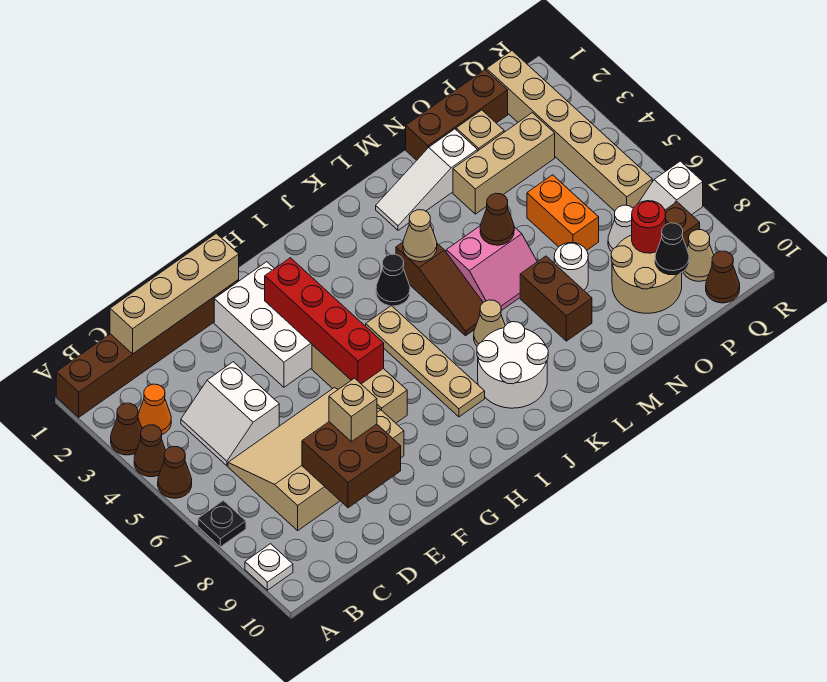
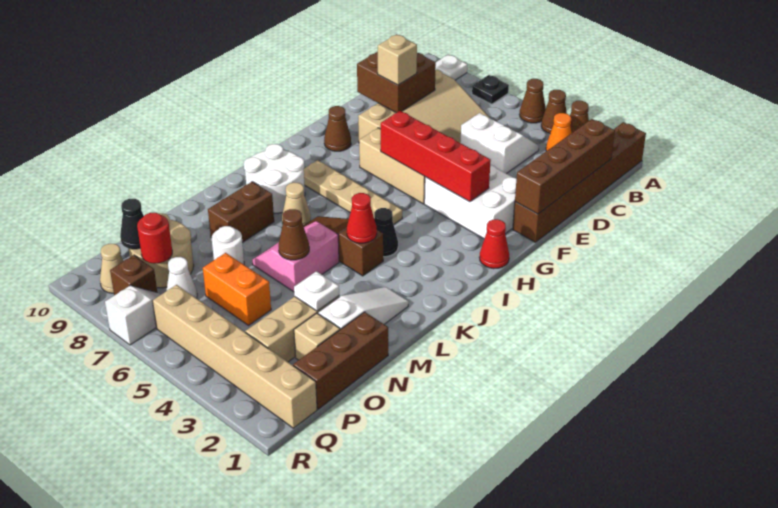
tan 1x4 brick [110,234,239,354] -> brown 1x4 brick [515,119,615,214]
none -> red 1x1 cone [479,219,509,269]
tan 1x1 cone [403,210,437,262] -> red 1x1 cone [347,193,377,243]
brown 1x2 brick [520,256,592,341] -> brown 1x2 brick turned to [208,182,274,242]
none -> white 1x1 plate [294,271,339,311]
brown 1x1 cone [706,251,740,303] -> brown 1x1 cone moved to [324,106,351,151]

